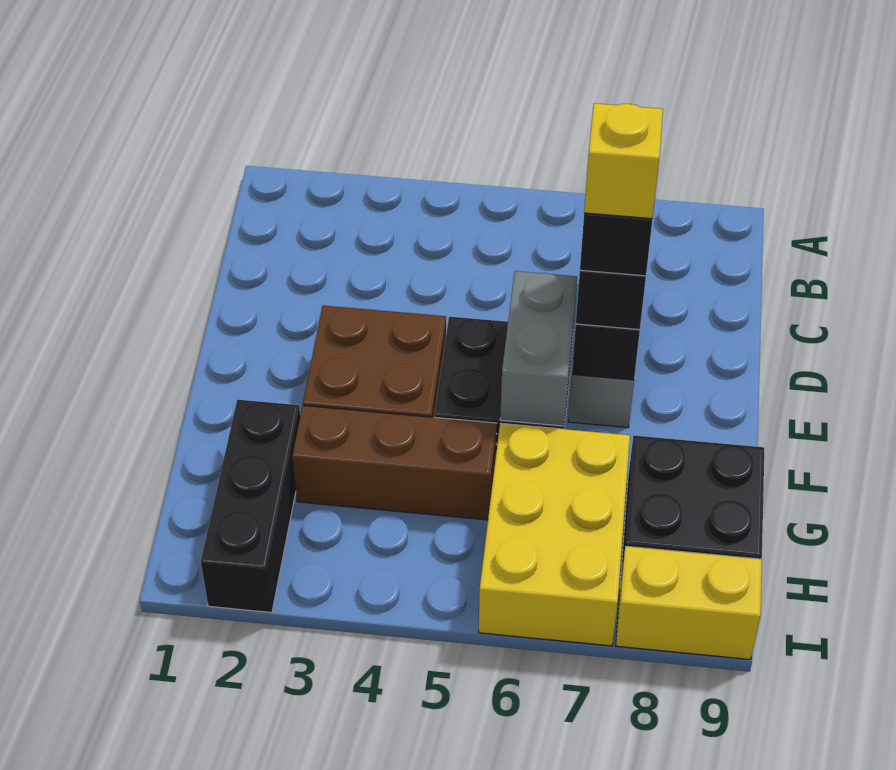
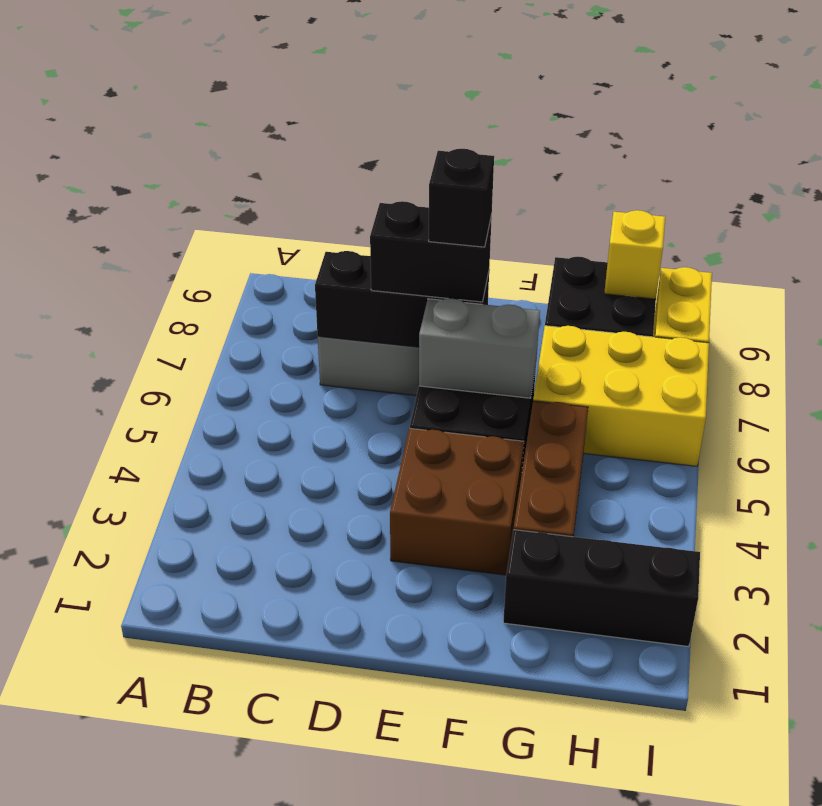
yellow 1x1 brick [584,103,663,219] -> yellow 1x1 brick moved to [604,210,665,299]

